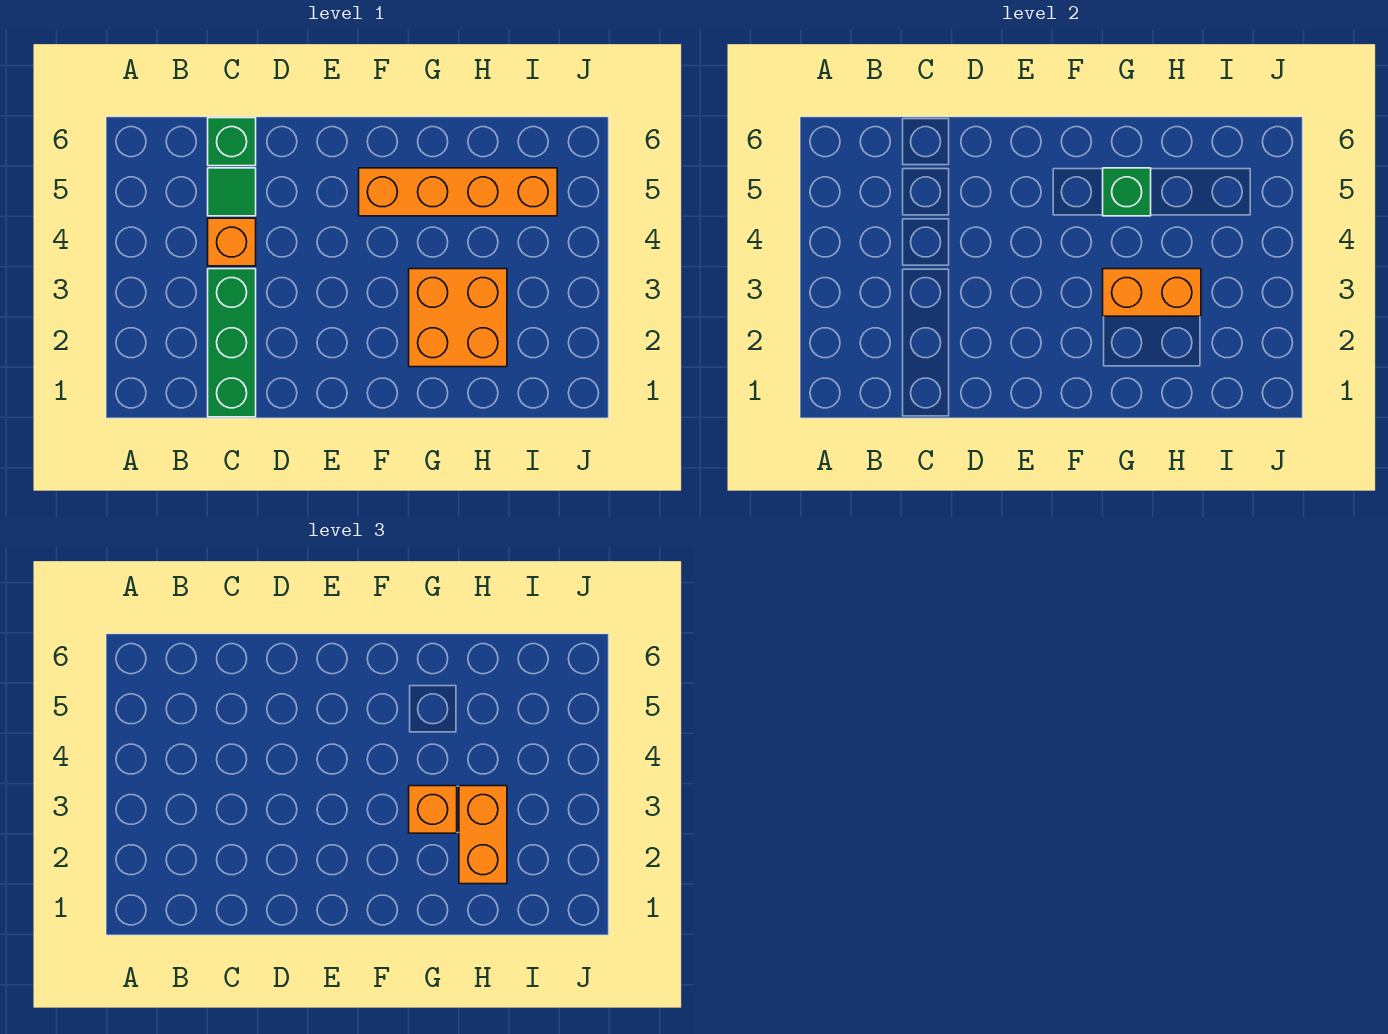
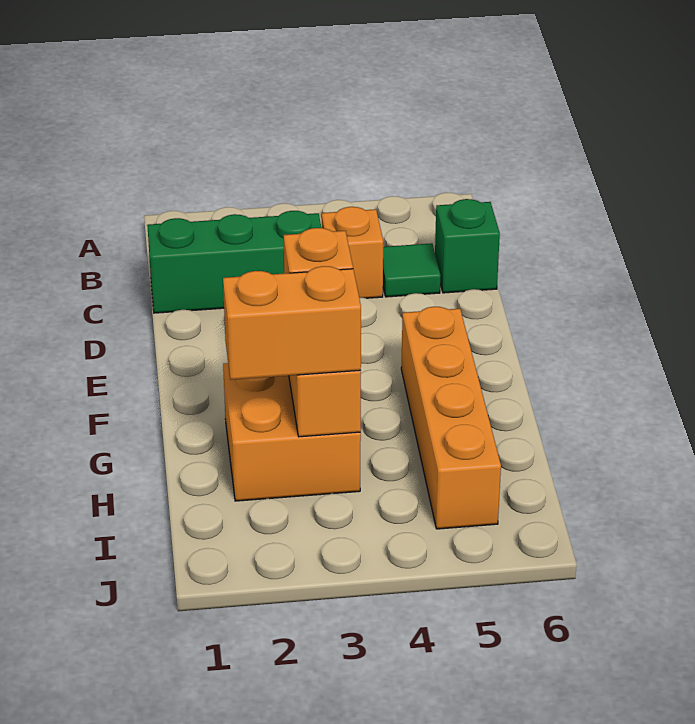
green 1x1 brick [1103,168,1151,216] -> none

